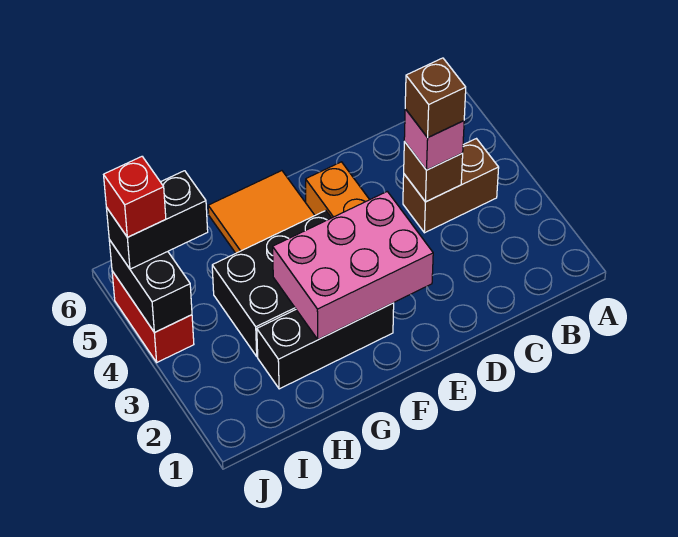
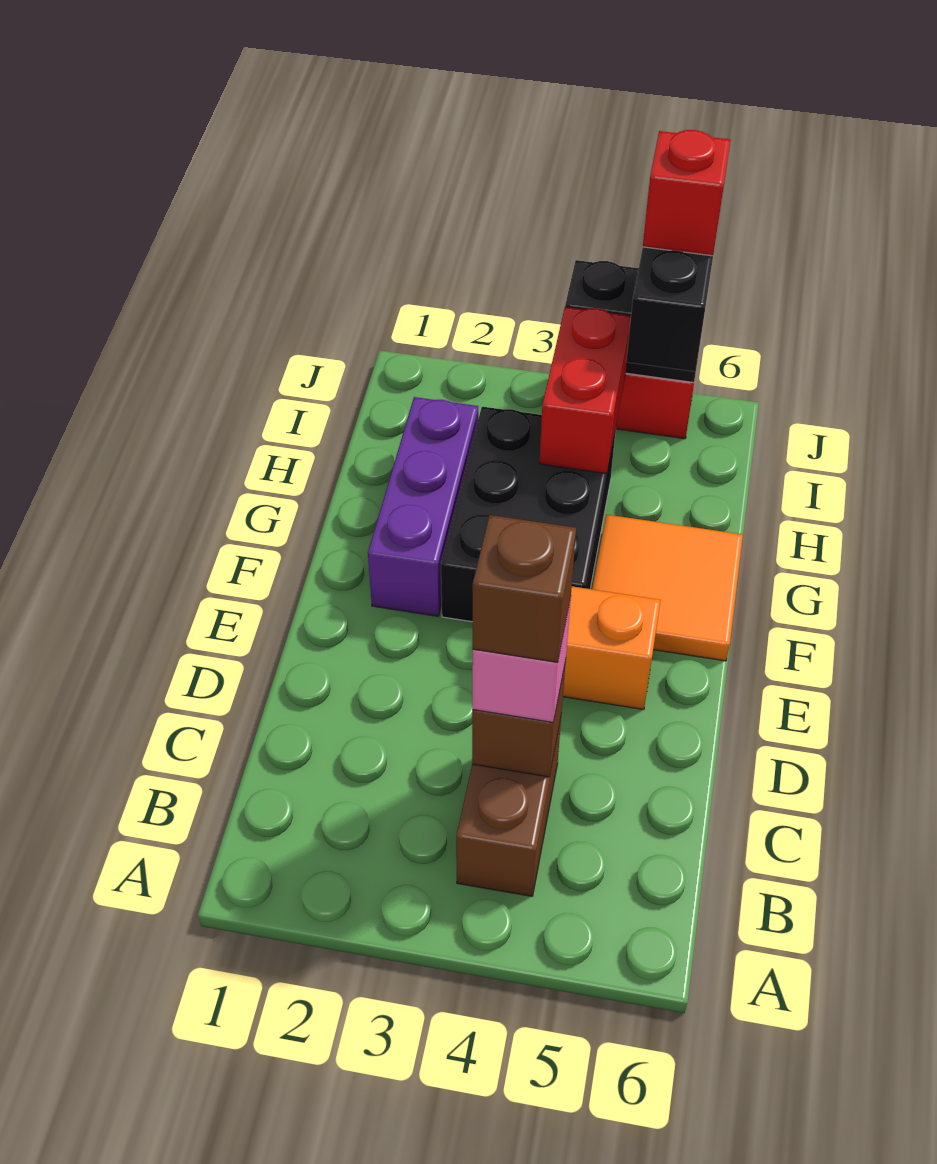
pink 2x3 brick [273,192,433,340] -> none
black 1x3 brick [257,303,394,389] -> purple 1x3 brick [368,397,478,616]
none -> red 1x2 brick [539,307,631,474]

